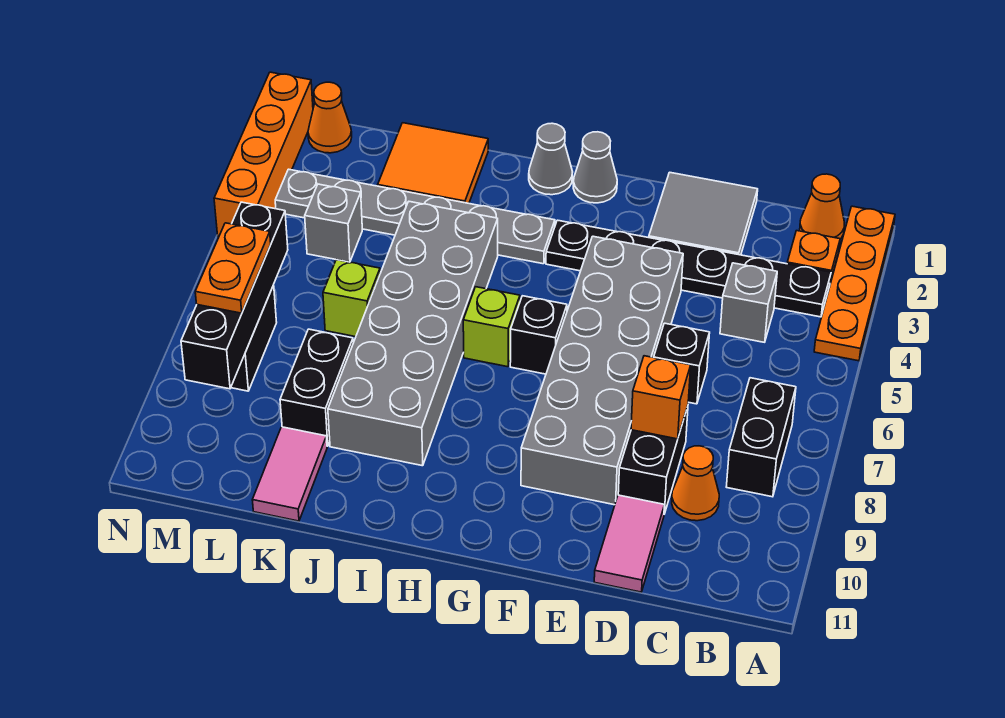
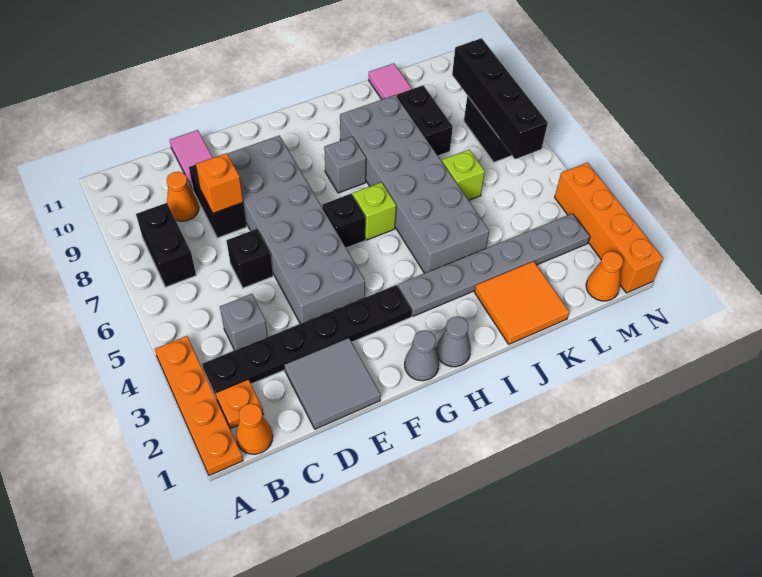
grey 1x1 brick [305,184,362,262] -> grey 1x1 brick moved to [324,137,366,193]
orange 1x2 plate [195,223,271,313] -> none

